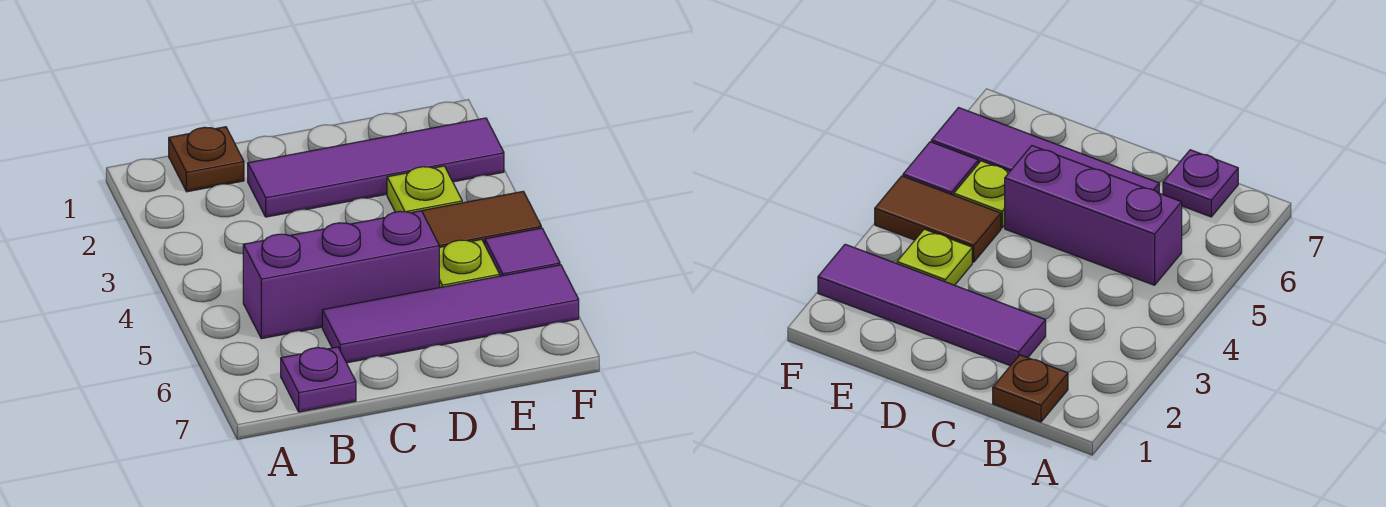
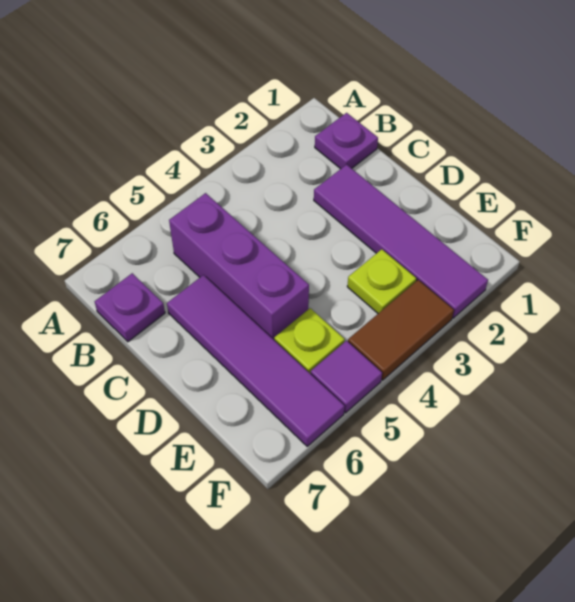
brown 1x1 plate [169,127,244,192] -> purple 1x1 plate [315,113,378,169]
brown 1x2 tile [422,191,541,247] -> brown 1x2 tile turned to [348,280,454,380]

